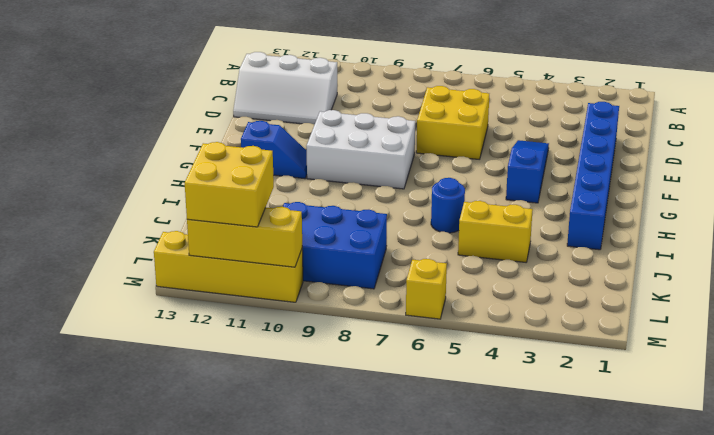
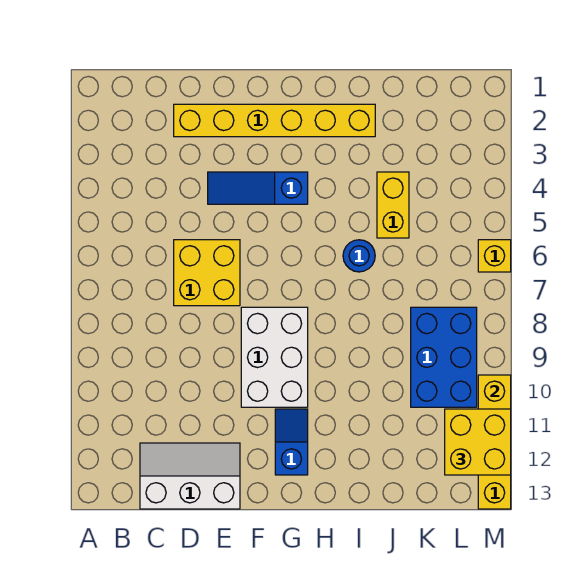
white 2x3 slope [233,52,337,125] -> white 2x3 slope turned to [140,443,240,509]
blue 1x6 brick [567,102,619,250] -> yellow 1x6 brick [174,104,375,137]

